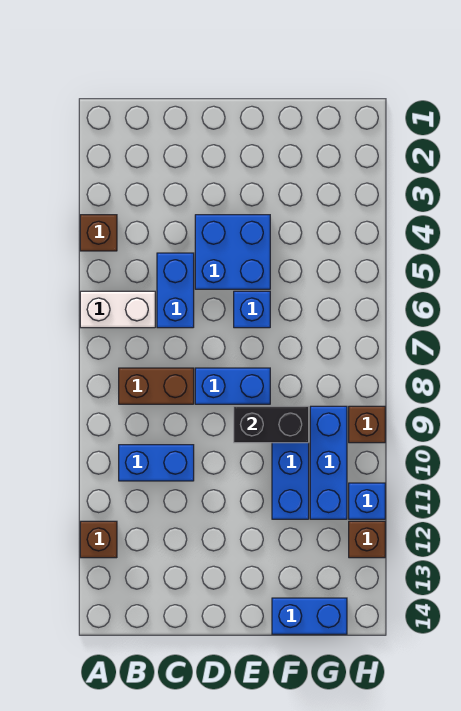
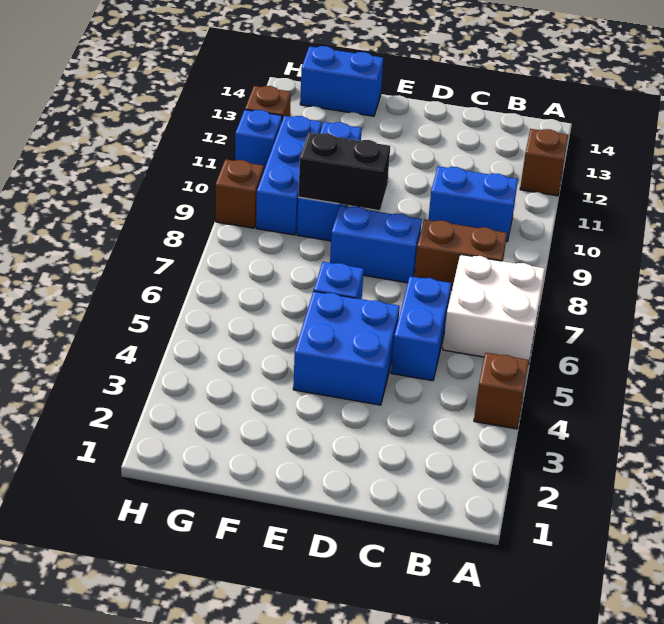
white 1x2 brick [80,291,155,328] -> white 2x2 brick [443,254,545,364]

